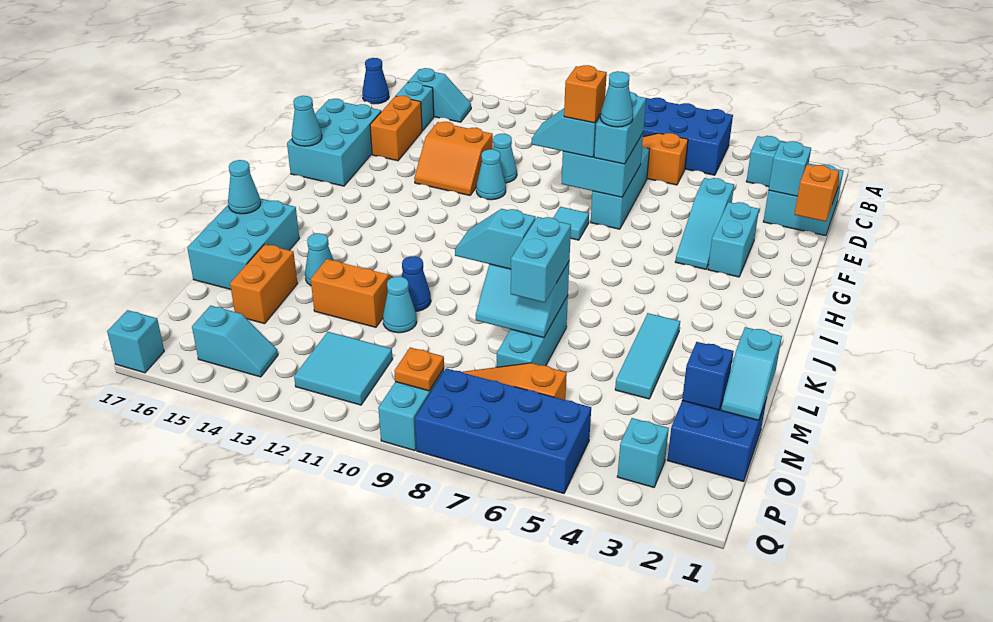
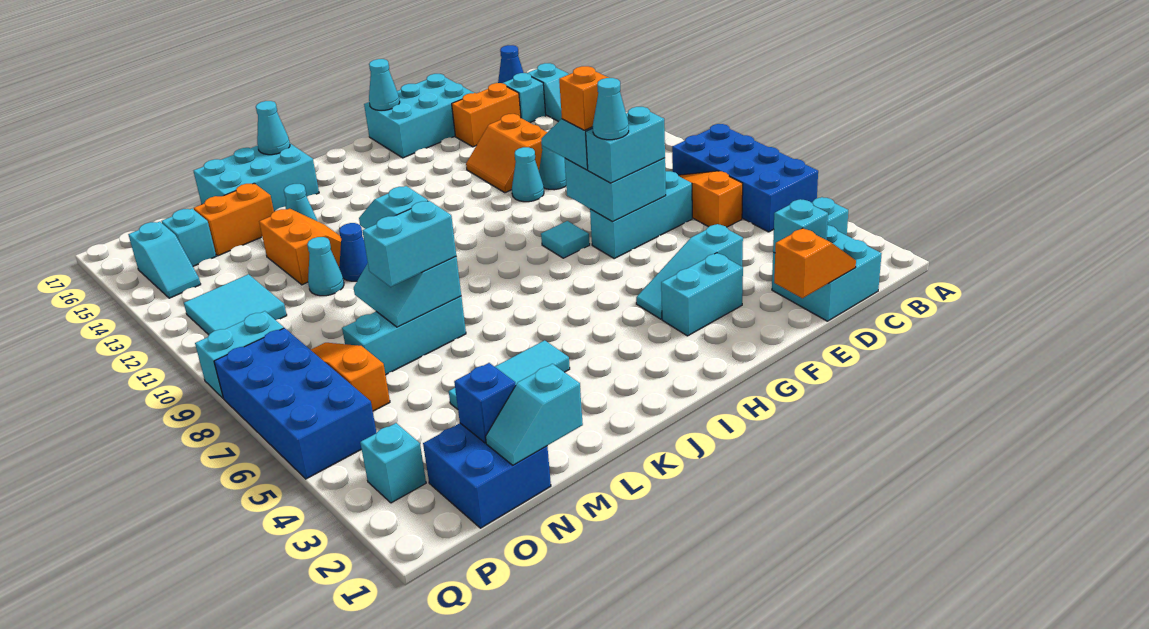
orange 1x1 plate [394,347,444,391] -> none
cyan 1x1 brick [107,310,164,373] -> cyan 1x1 brick moved to [162,209,216,266]

